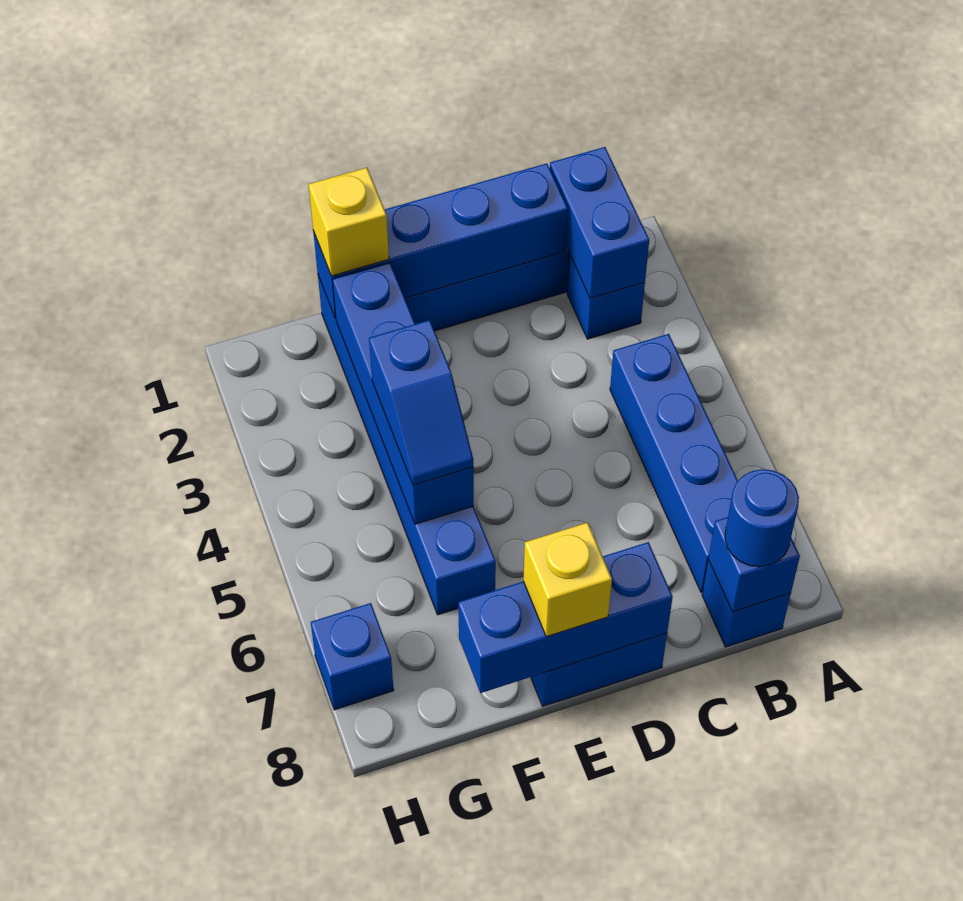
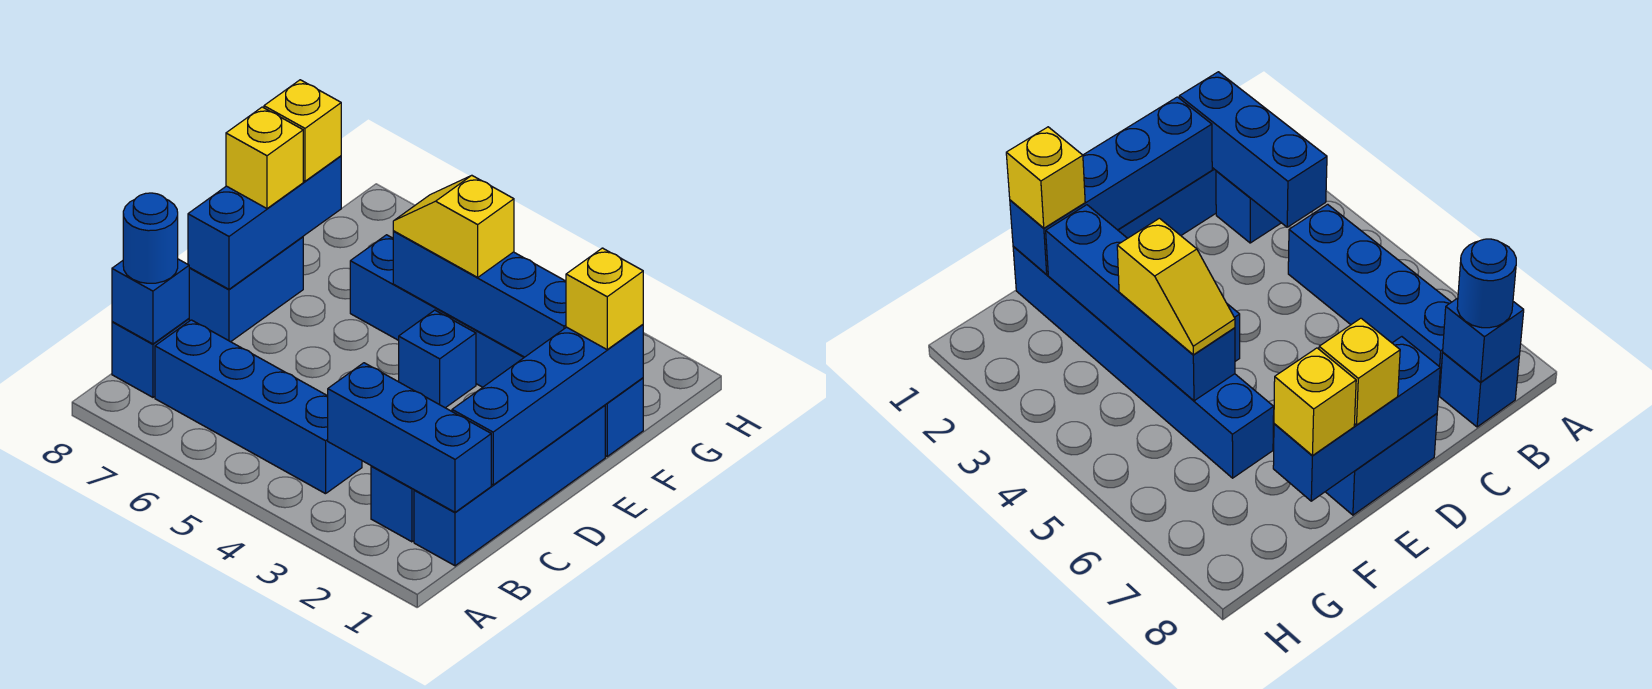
blue 1x2 brick [550,147,649,298] -> blue 1x3 brick [328,363,491,512]
blue 1x2 slope [369,320,473,485] -> yellow 1x2 slope [393,175,514,277]
none -> yellow 1x1 brick [264,80,341,181]
blue 1x1 brick [311,603,394,710] -> blue 1x1 brick moved to [399,310,476,408]

